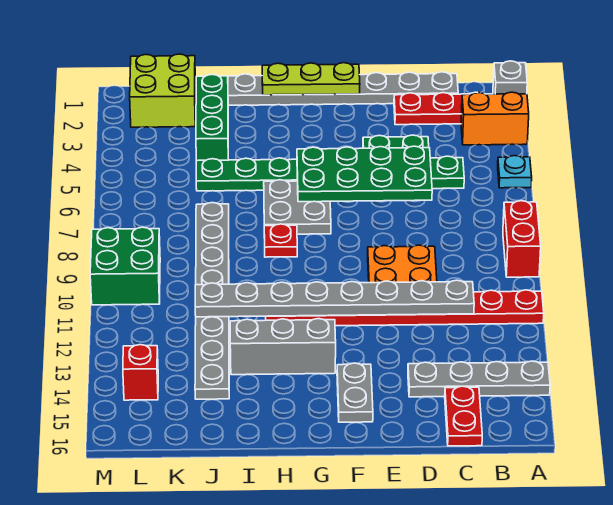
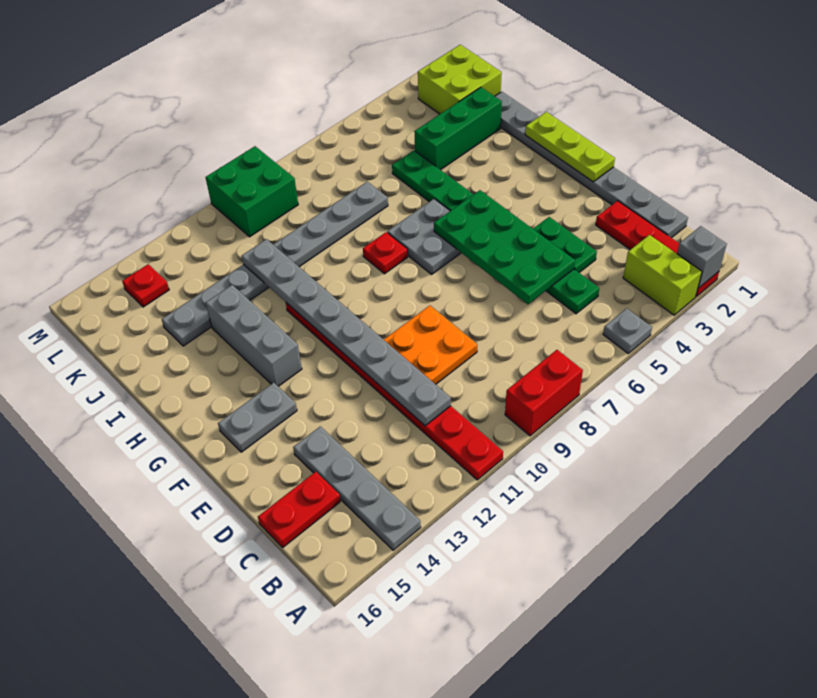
orange 1x2 brick [461,92,529,145] -> lime 1x2 brick [623,235,702,315]
cyan 1x1 plate [498,156,532,188] -> grey 1x1 plate [603,308,652,353]
red 1x1 brick [123,345,158,400] -> red 1x1 plate [122,264,169,307]

